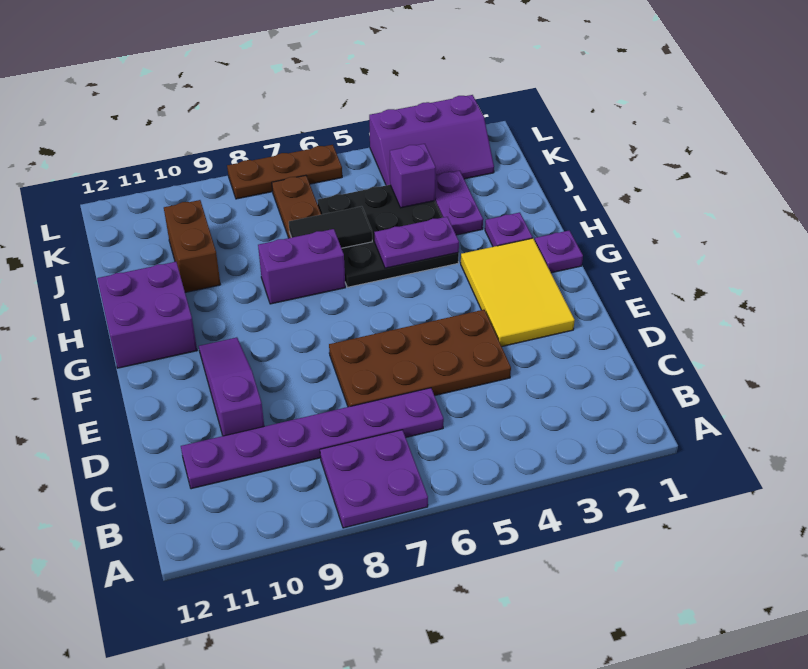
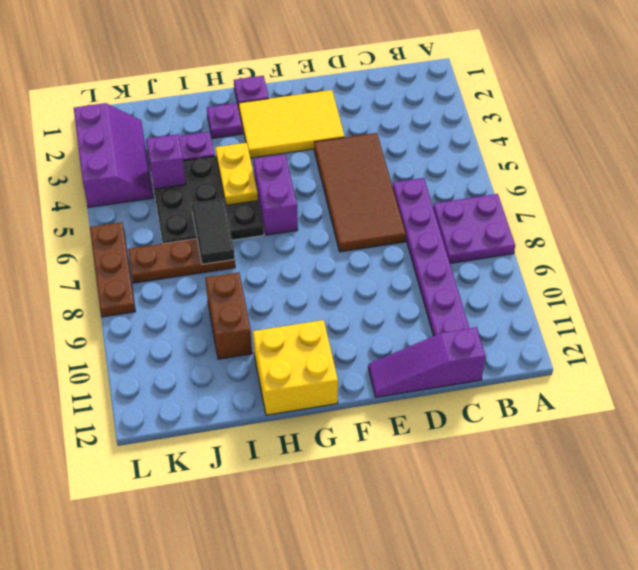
brown 2x4 plate [329,310,511,407] -> brown 2x4 tile [314,133,406,252]
purple 1x3 slope [199,337,264,436] -> purple 1x3 slope moved to [368,327,486,397]
purple 2x2 brick [97,262,197,368] -> yellow 2x2 brick [253,320,338,415]
purple 1x2 plate [374,217,459,268] -> yellow 1x2 plate [215,143,258,205]
purple 1x2 brick [258,229,345,304] -> purple 1x2 brick moved to [254,154,298,235]
brown 1x2 brick [164,200,221,293] -> brown 1x2 brick turned to [205,272,252,359]

